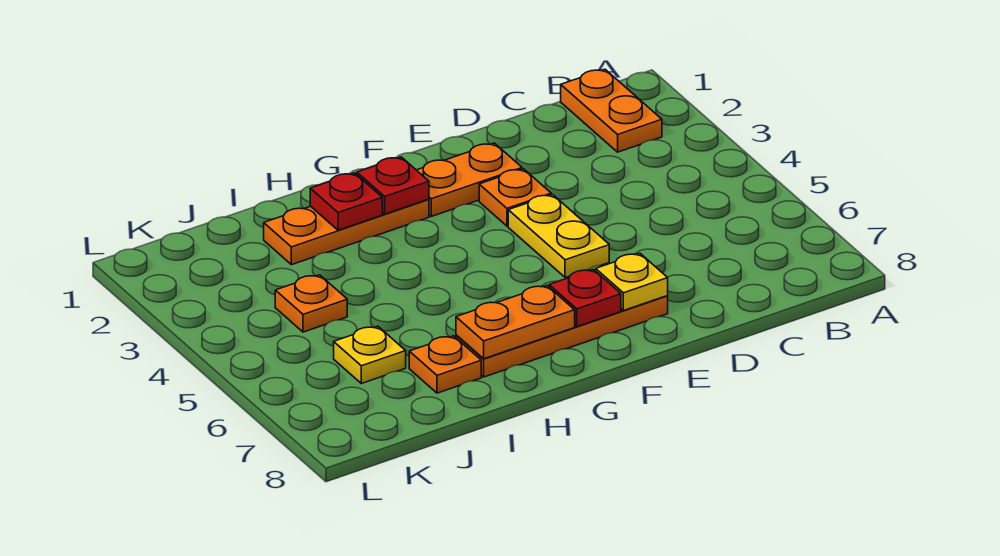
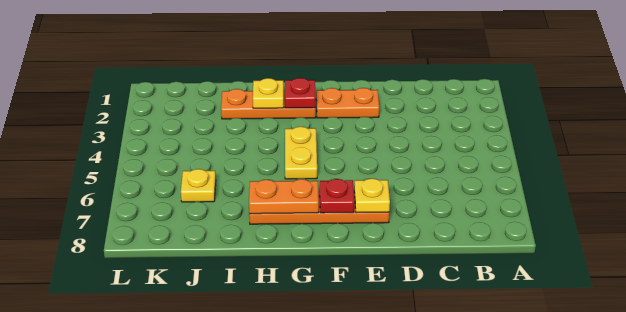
orange 1x2 plate [561,69,662,152] -> none
orange 1x1 plate [479,169,551,226] -> none
yellow 1x2 plate [508,195,609,278] -> yellow 1x2 plate moved to [285,127,317,179]
red 1x1 plate [310,173,382,230] -> yellow 1x1 plate [253,78,284,108]
orange 1x1 plate [409,336,481,393] -> none
orange 1x1 plate [275,275,347,332] -> none

